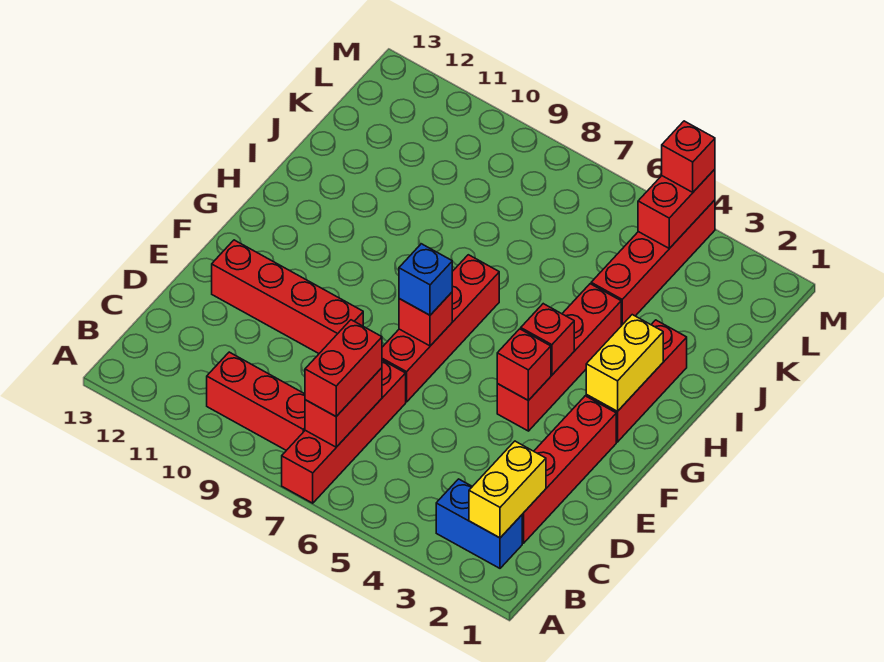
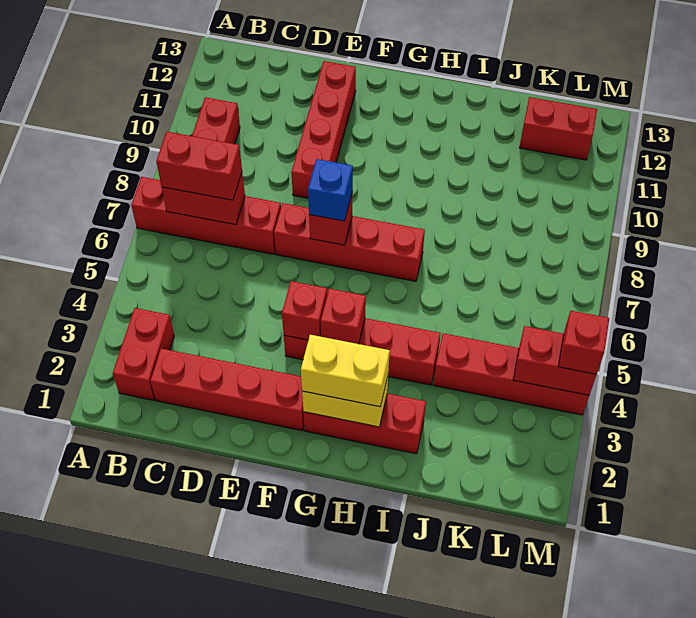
blue 1x2 brick [436,479,522,568] -> red 1x2 brick [113,308,174,400]
yellow 1x2 brick [469,441,546,538] -> yellow 1x2 brick moved to [301,335,390,407]
none -> red 1x2 brick [519,97,597,160]

